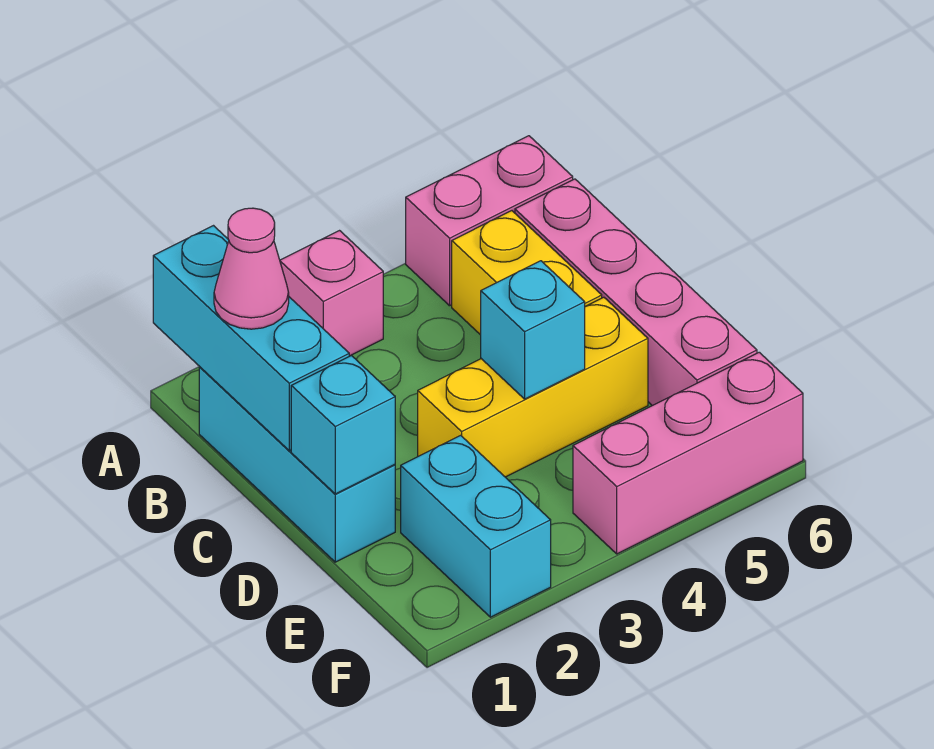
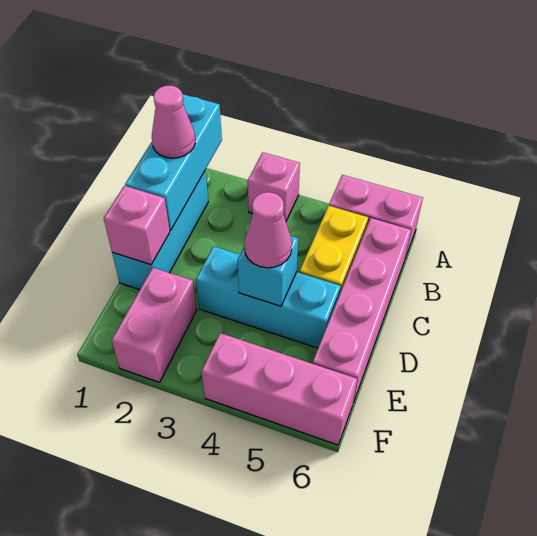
cyan 1x1 brick [291,355,395,494] -> pink 1x1 brick [104,186,170,265]
yellow 1x3 brick [418,297,648,477] -> cyan 1x3 brick [196,246,341,348]
none -> pink 1x1 cone [244,192,292,268]
cyan 1x2 brick [401,435,551,617] -> pink 1x2 brick [112,268,197,382]

